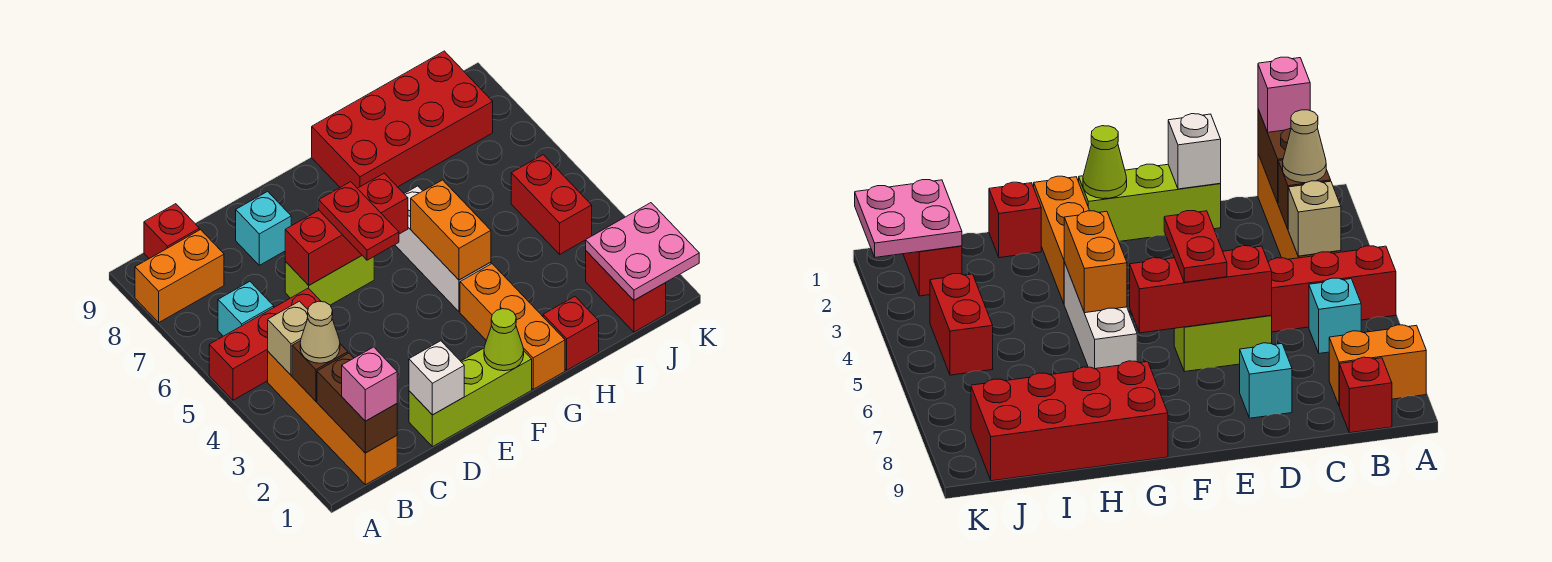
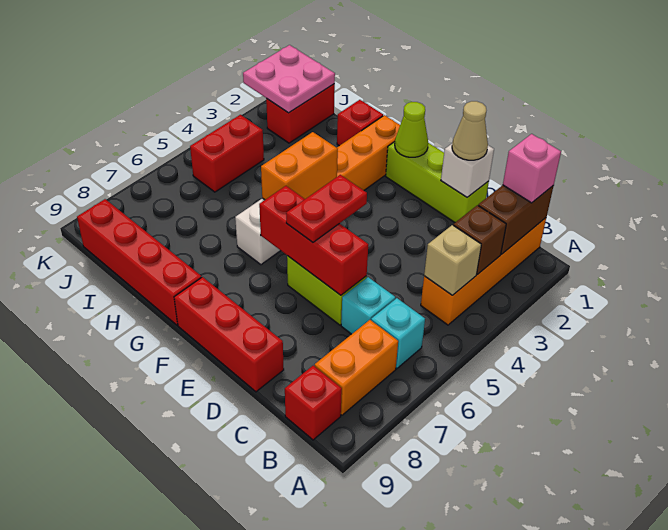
red 1x3 brick [209,288,321,400] -> red 1x3 brick moved to [174,277,284,392]
orange 1x2 brick [135,230,224,322] -> orange 1x2 brick turned to [315,320,398,415]
tan 1x1 cone [300,301,340,363] -> tan 1x1 cone moved to [452,101,488,160]
cyan 1x1 brick [236,191,291,265] -> cyan 1x1 brick moved to [341,277,395,334]
red 2x4 brick [312,51,493,188] -> red 1x4 brick [77,199,201,325]

